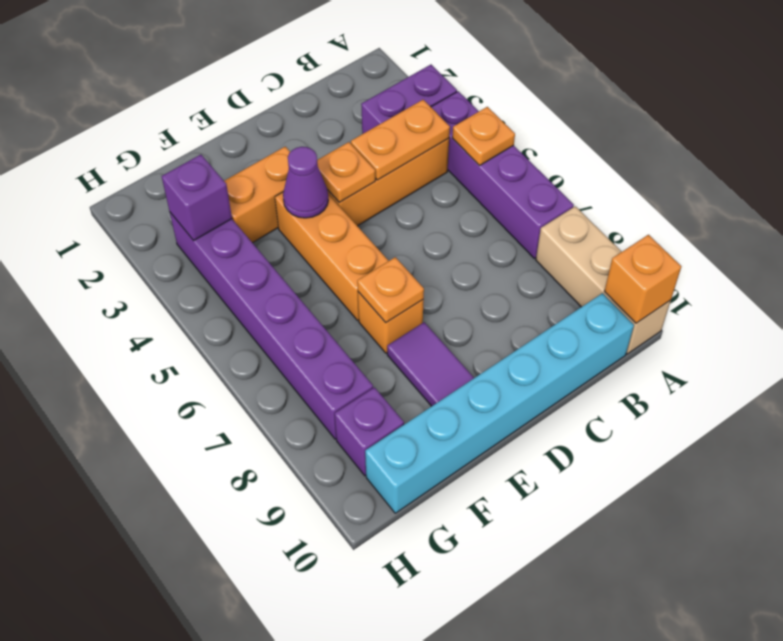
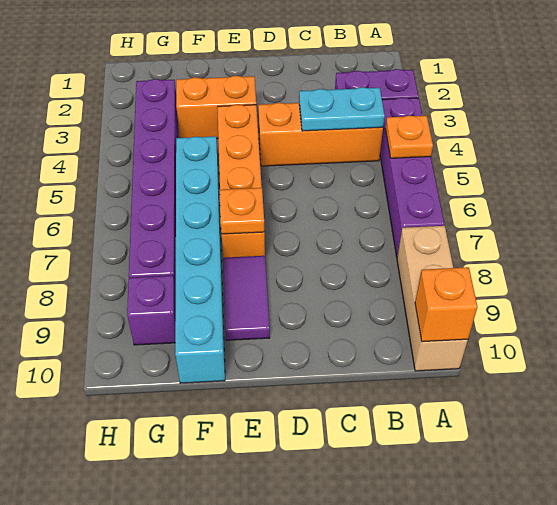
orange 1x2 plate [351,100,450,180] -> cyan 1x2 plate [299,87,385,131]
cyan 1x6 brick [365,293,634,513] -> cyan 1x6 brick turned to [175,136,225,383]
orange 1x1 plate [317,142,375,202] -> none
purple 1x1 cone [283,147,328,218] -> none
purple 1x1 brick [162,155,232,240] -> none

